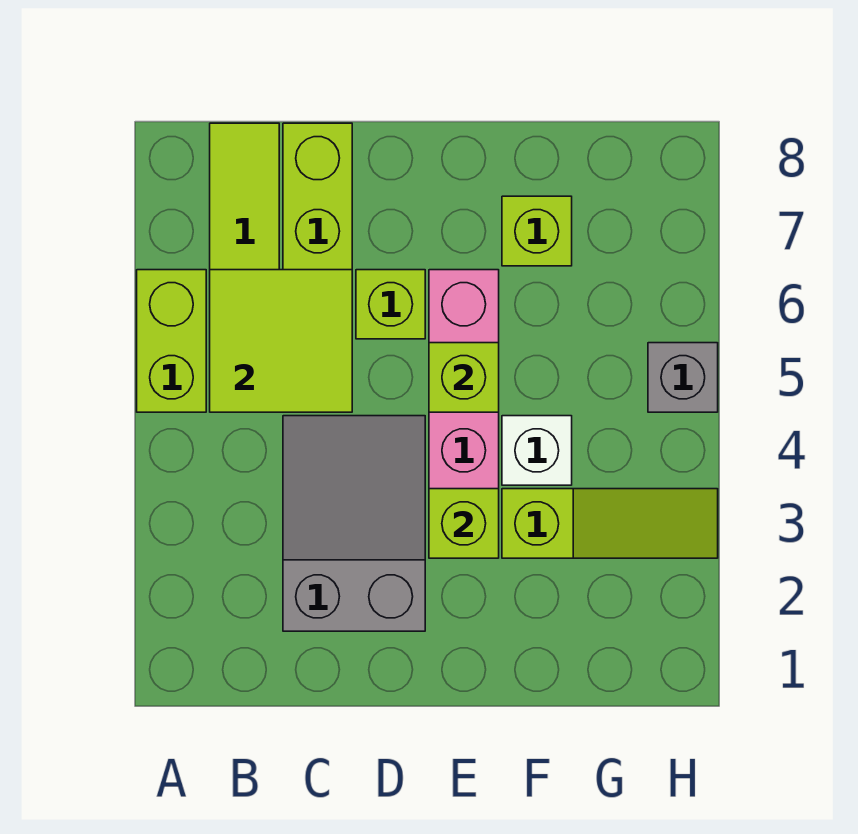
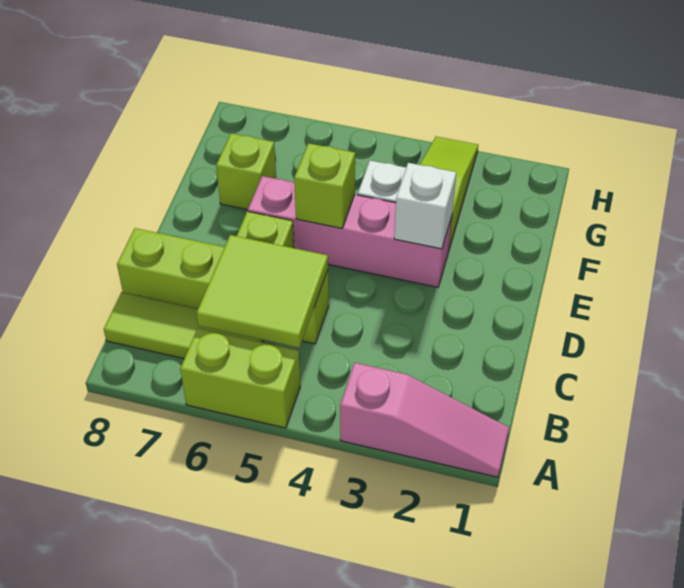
none -> pink 1x3 slope [340,363,509,477]
grey 2x3 slope [283,416,425,631] -> none
lime 1x1 brick [429,489,499,558] -> white 1x1 brick [394,163,456,249]
grey 1x1 brick [648,343,718,412] -> none

